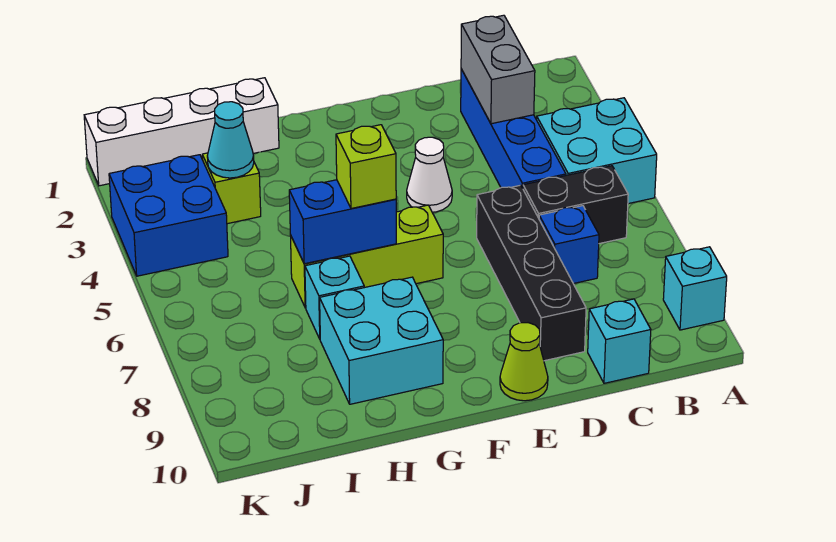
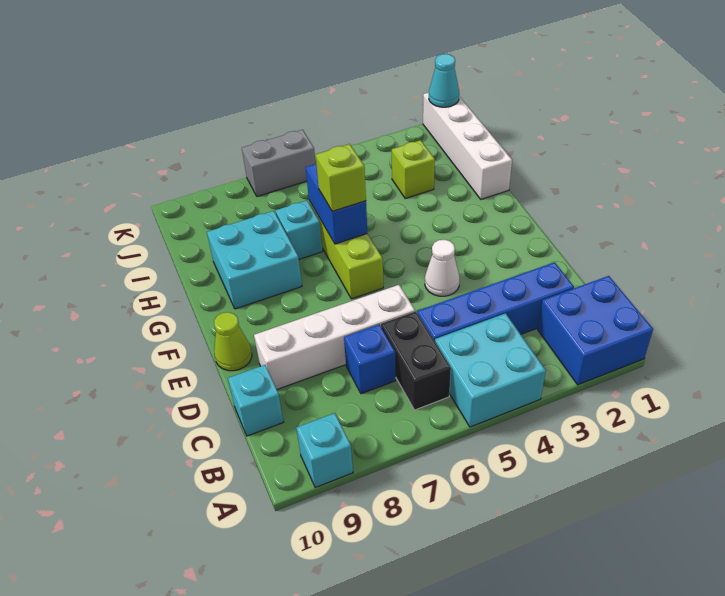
grey 1x2 brick [461,15,535,124] -> grey 1x2 brick moved to [242,130,316,196]
black 1x4 brick [477,185,586,361] -> white 1x4 brick [254,285,415,389]
cyan 1x1 cone [207,102,254,178] -> cyan 1x1 cone moved to [429,54,459,107]
blue 2x2 brick [109,155,228,276] -> blue 2x2 brick moved to [538,276,653,385]

